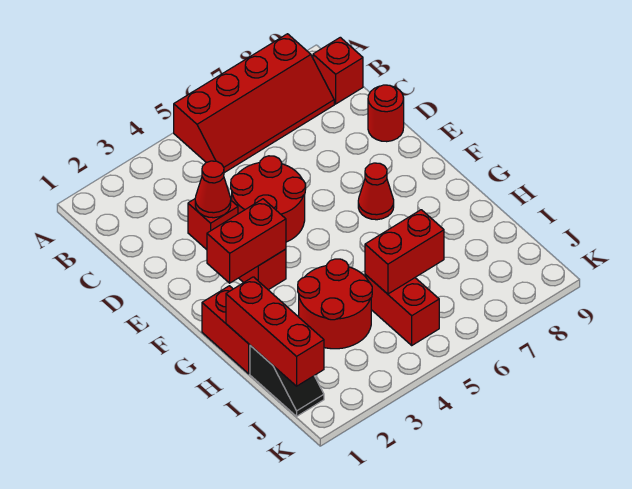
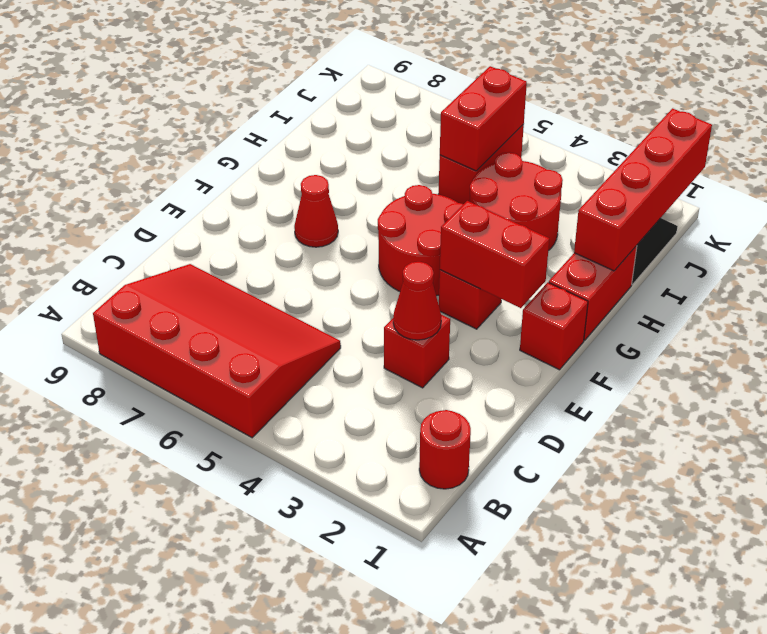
red 2x4 slope [174,34,334,173] -> red 3x4 slope [93,264,341,438]
red 1x1 brick [313,37,363,104] -> red 1x1 brick moved to [520,282,588,370]
red 2x2 round brick [231,156,306,242] -> red 2x2 round brick moved to [378,185,463,296]
red 1x1 round brick [368,85,404,142] -> red 1x1 round brick moved to [419,410,471,489]
red 1x3 brick [226,277,324,386] -> red 1x4 brick [574,108,712,271]
red 1x2 brick [365,210,444,294] -> red 1x2 brick turned to [440,66,527,171]

